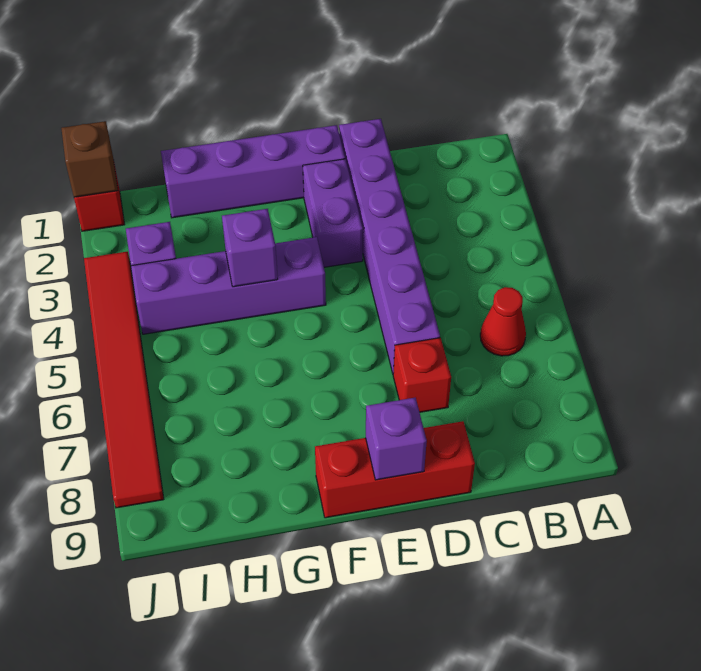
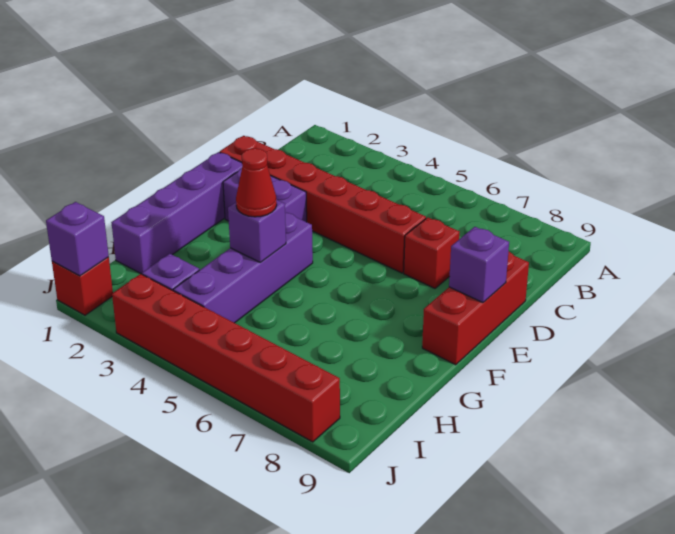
red 1x1 cone [480,287,526,356] -> red 1x1 cone moved to [236,148,277,217]
purple 1x6 brick [339,119,440,373] -> red 1x6 brick [220,136,426,273]
brown 1x1 brick [61,121,118,197] -> purple 1x1 brick [46,202,109,276]
red 1x6 tile [84,252,164,508] -> red 1x6 brick [112,274,340,442]

